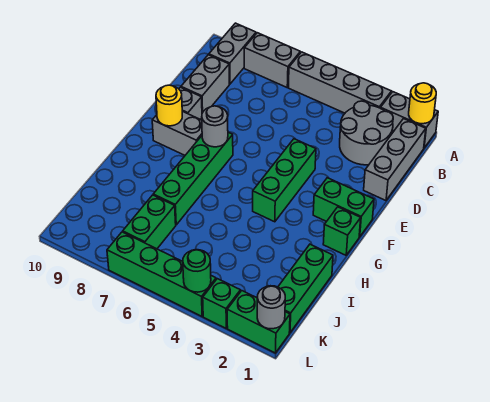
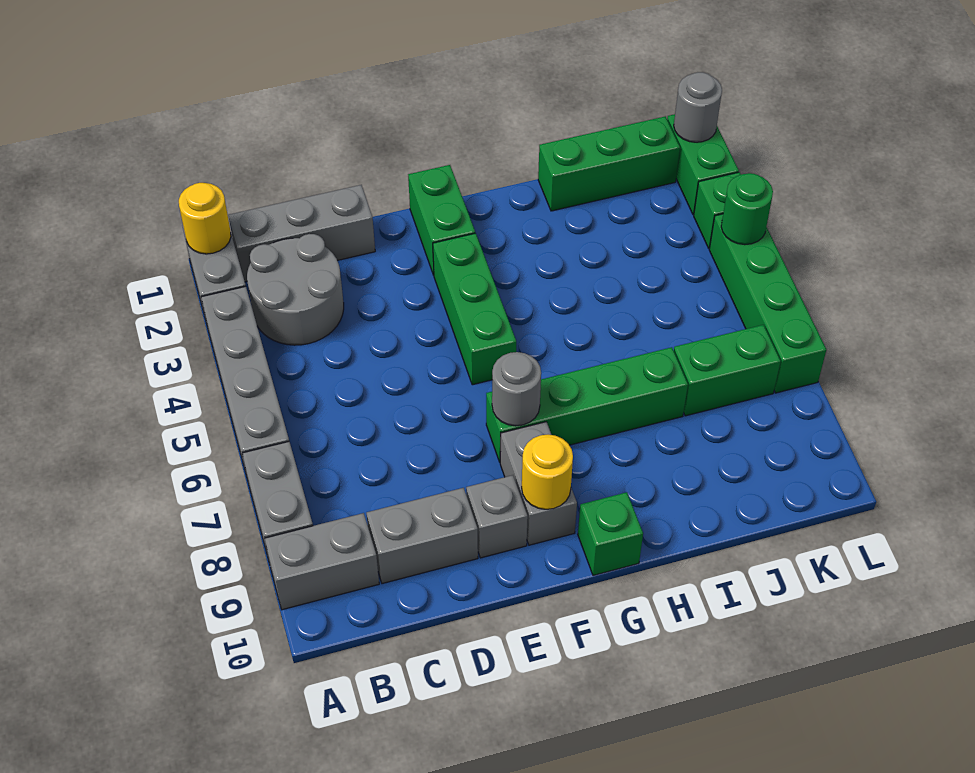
green 1x3 brick [253,139,316,222] -> green 1x3 brick turned to [433,233,516,385]
green 1x1 brick [323,207,361,255] -> green 1x1 brick moved to [578,492,643,575]

